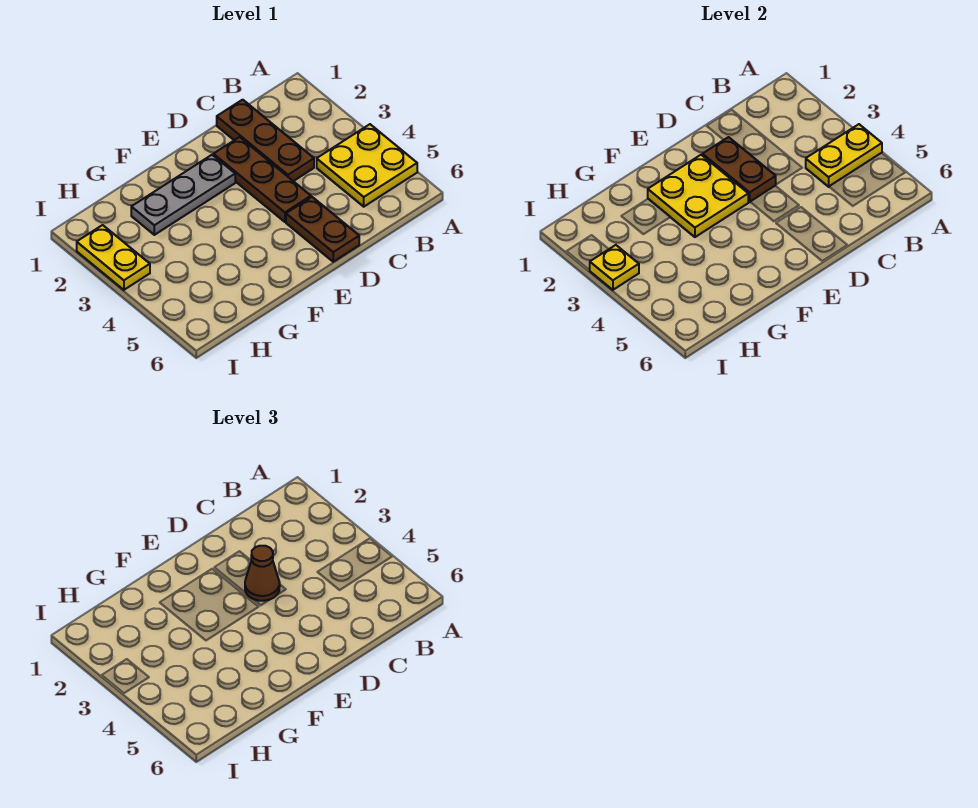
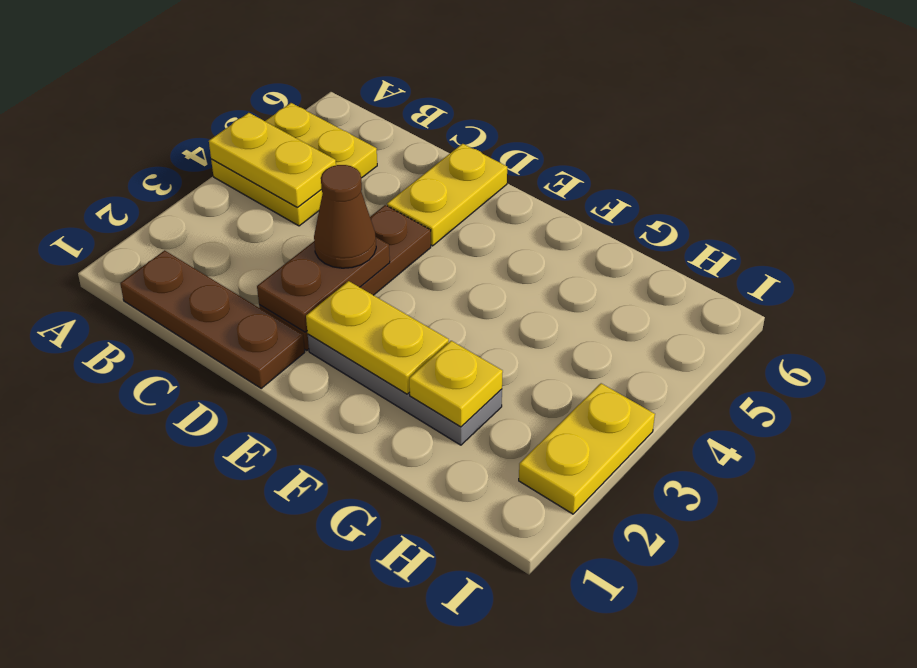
brown 1x3 plate [217,100,314,181] -> brown 1x3 plate turned to [120,250,305,388]
brown 1x2 plate [286,197,359,262] -> yellow 1x2 plate [387,144,507,246]
yellow 2x2 plate [648,155,748,237] -> yellow 1x2 plate [306,281,449,394]
yellow 1x1 plate [590,245,639,290] -> yellow 1x1 plate moved to [409,341,503,427]

